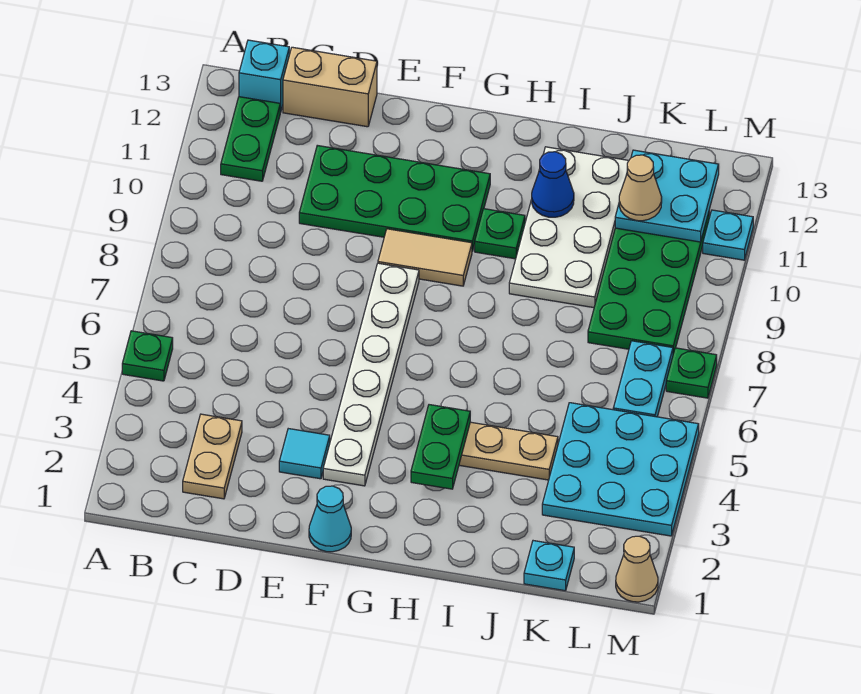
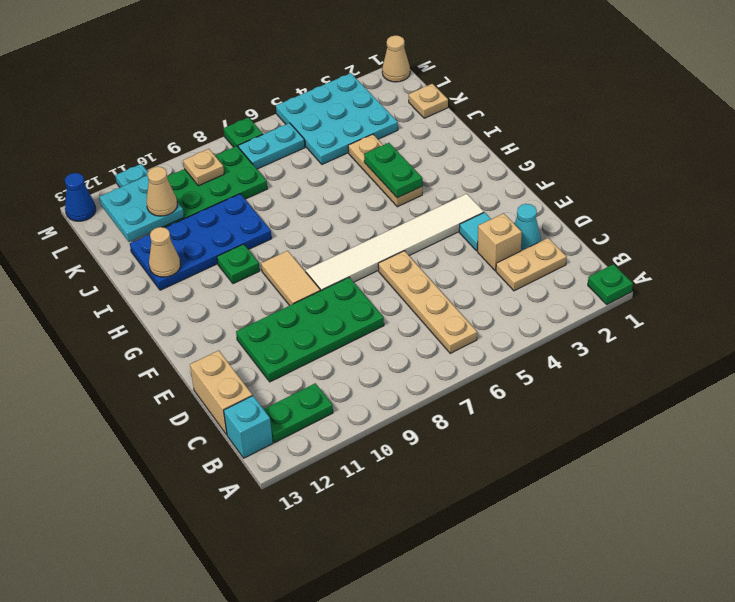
green 1x1 plate [122,331,173,381] -> green 1x1 plate moved to [588,264,633,304]
none -> tan 1x4 plate [378,251,477,353]
none -> tan 1x1 brick [478,213,522,271]
green 2x4 plate [299,145,490,251] -> green 2x4 plate turned to [236,277,384,382]
cyan 1x1 cone [309,486,351,552] -> cyan 1x1 cone moved to [515,204,541,251]
white 1x6 plate [323,263,419,486] -> white 1x6 tile [306,194,484,291]
green 1x2 plate [411,405,470,489] -> green 1x2 plate turned to [364,143,422,198]
white 2x4 plate [509,147,629,308] -> blue 2x4 plate [130,194,272,290]
blue 1x1 cone [532,152,574,217] -> blue 1x1 cone moved to [65,173,96,221]
none -> tan 1x1 cone [149,227,180,277]
cyan 1x1 plate [524,541,574,591] -> tan 1x1 plate [409,84,448,118]
none -> tan 1x1 plate [183,149,224,186]

